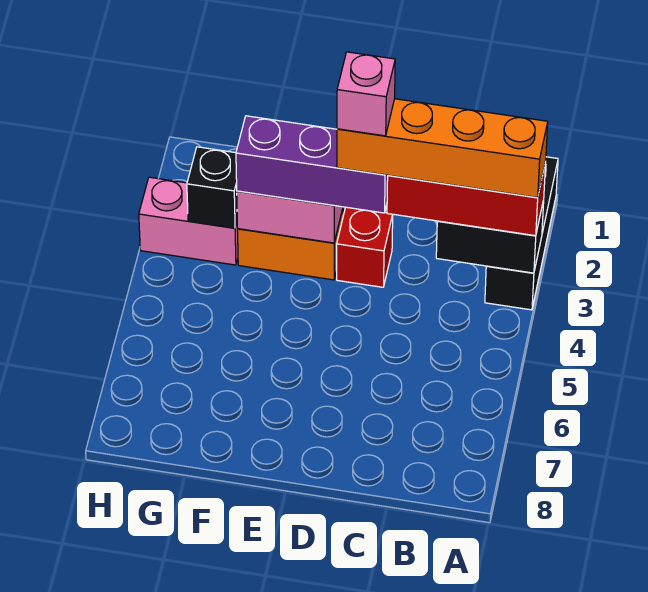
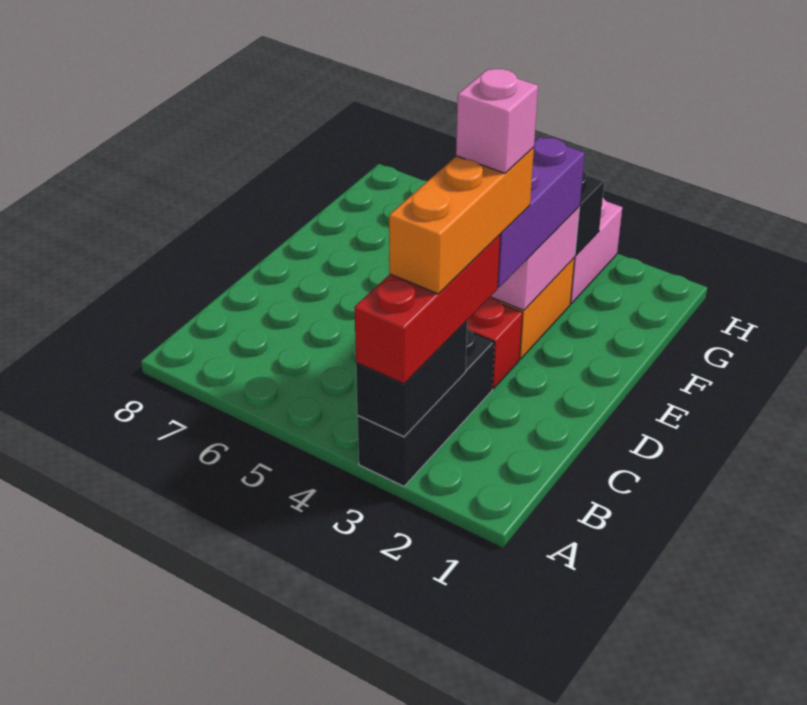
black 1x3 brick [485,157,558,310] -> black 1x3 brick turned to [358,329,495,486]
orange 1x4 brick [337,99,548,198] -> orange 1x3 brick [389,147,534,294]

